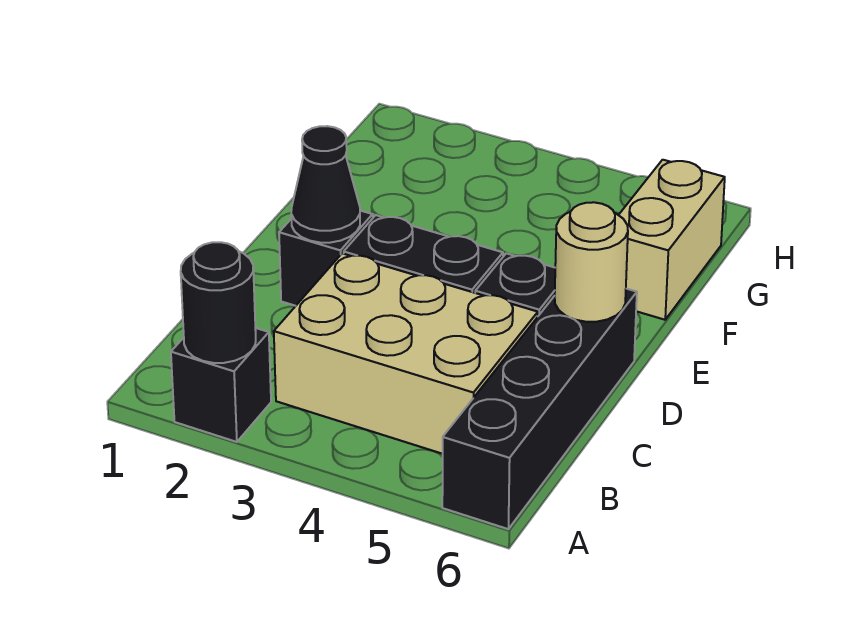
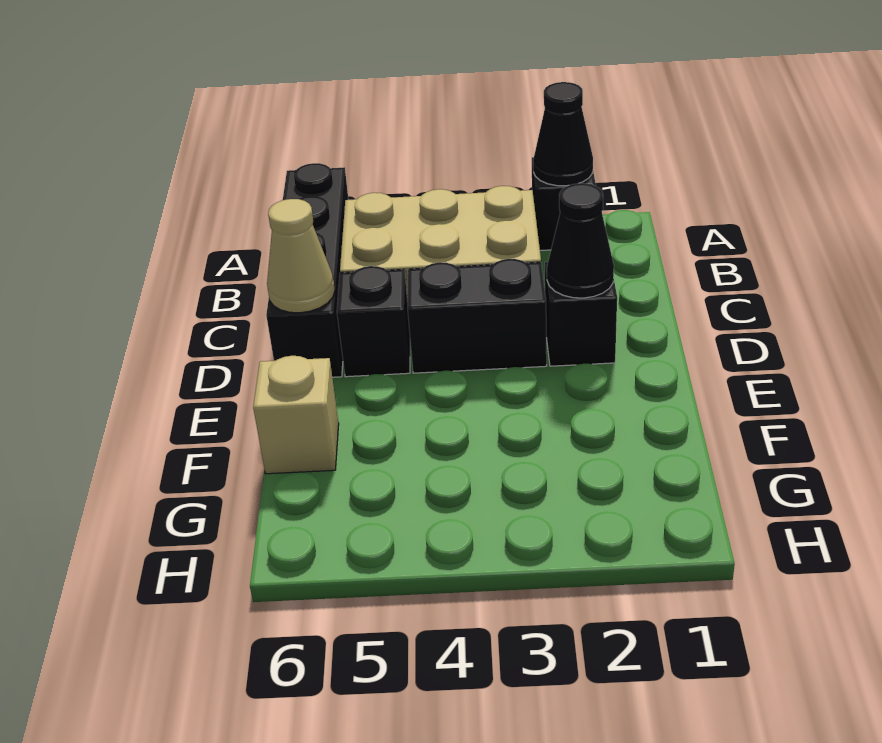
black 1x1 round brick [181,242,256,363] -> black 1x1 cone [533,82,593,186]
tan 1x1 round brick [555,202,628,322] -> tan 1x1 cone [267,199,335,313]
tan 1x2 brick [619,160,725,320] -> tan 1x1 brick [253,356,339,474]

